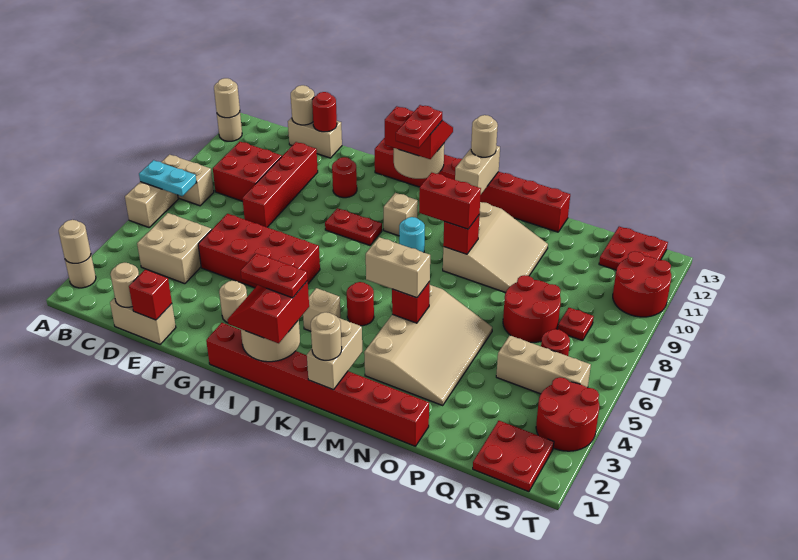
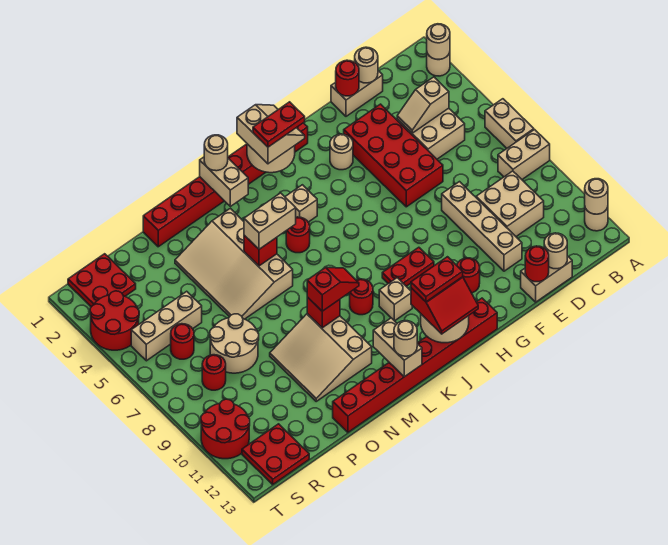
cyan 1x2 plate [139,160,196,196] -> none
none -> tan 1x2 slope [397,77,449,133]
red 2x2 brick [213,142,282,201] -> tan 2x2 brick [476,171,544,236]
red 1x1 brick [129,270,172,320] -> red 1x1 round brick [336,60,359,96]
red 2x4 brick [198,214,320,288] -> red 2x4 brick turned to [344,104,443,207]
red 1x4 brick [242,142,318,227] -> tan 1x4 brick [442,182,522,271]
red 2x2 slope [228,281,309,343] -> tan 2x2 slope [237,105,305,164]
red 1x2 plate [396,105,442,148] -> red 1x2 plate turned to [411,257,463,302]
cyan 1x1 round brick [399,217,425,252] -> red 1x1 round brick [350,279,373,315]
red 1x2 brick [419,173,481,229] -> red 1x2 slope [307,267,359,311]
red 2x2 round brick [503,275,561,342] -> tan 2x2 round brick [210,314,259,373]
red 1x1 plate [558,308,594,341] -> red 1x1 round brick [202,355,226,390]

